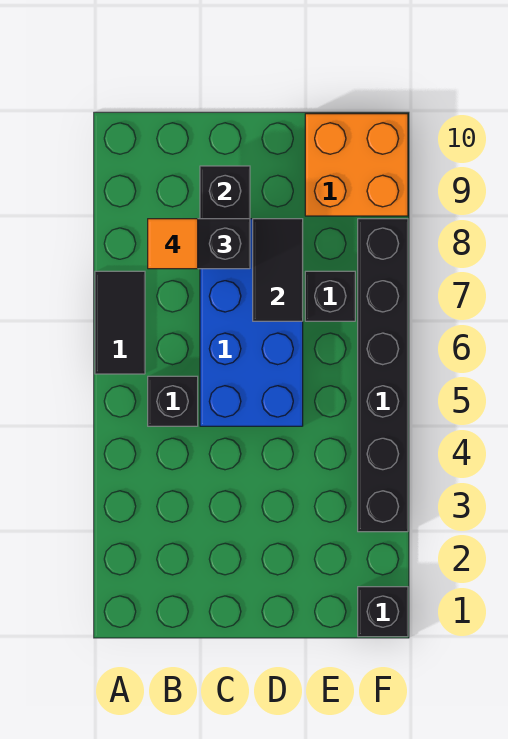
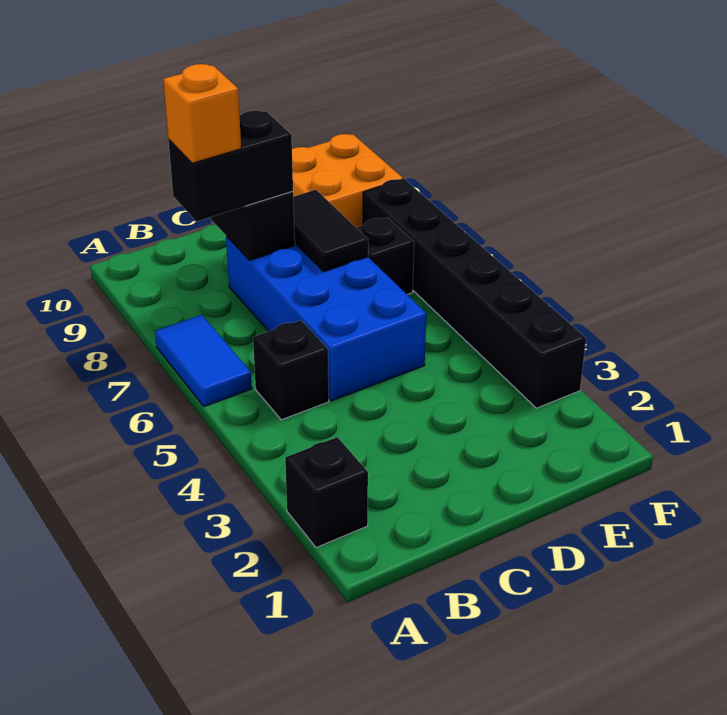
black 1x2 tile [95,271,145,374] -> blue 1x2 tile [155,315,252,407]
orange 1x1 tile [148,219,198,269] -> orange 1x1 brick [163,64,241,163]
black 1x1 brick [358,587,408,637] -> black 1x1 brick moved to [285,437,368,548]

